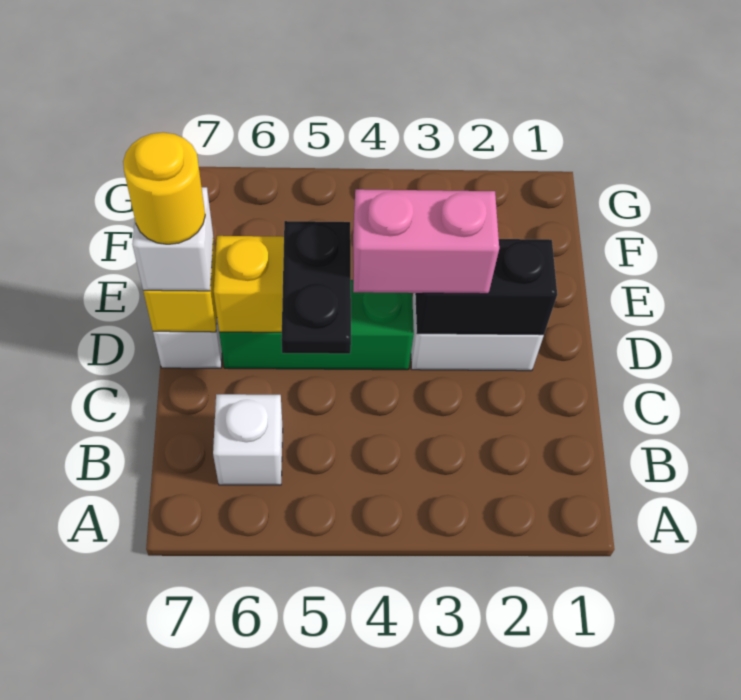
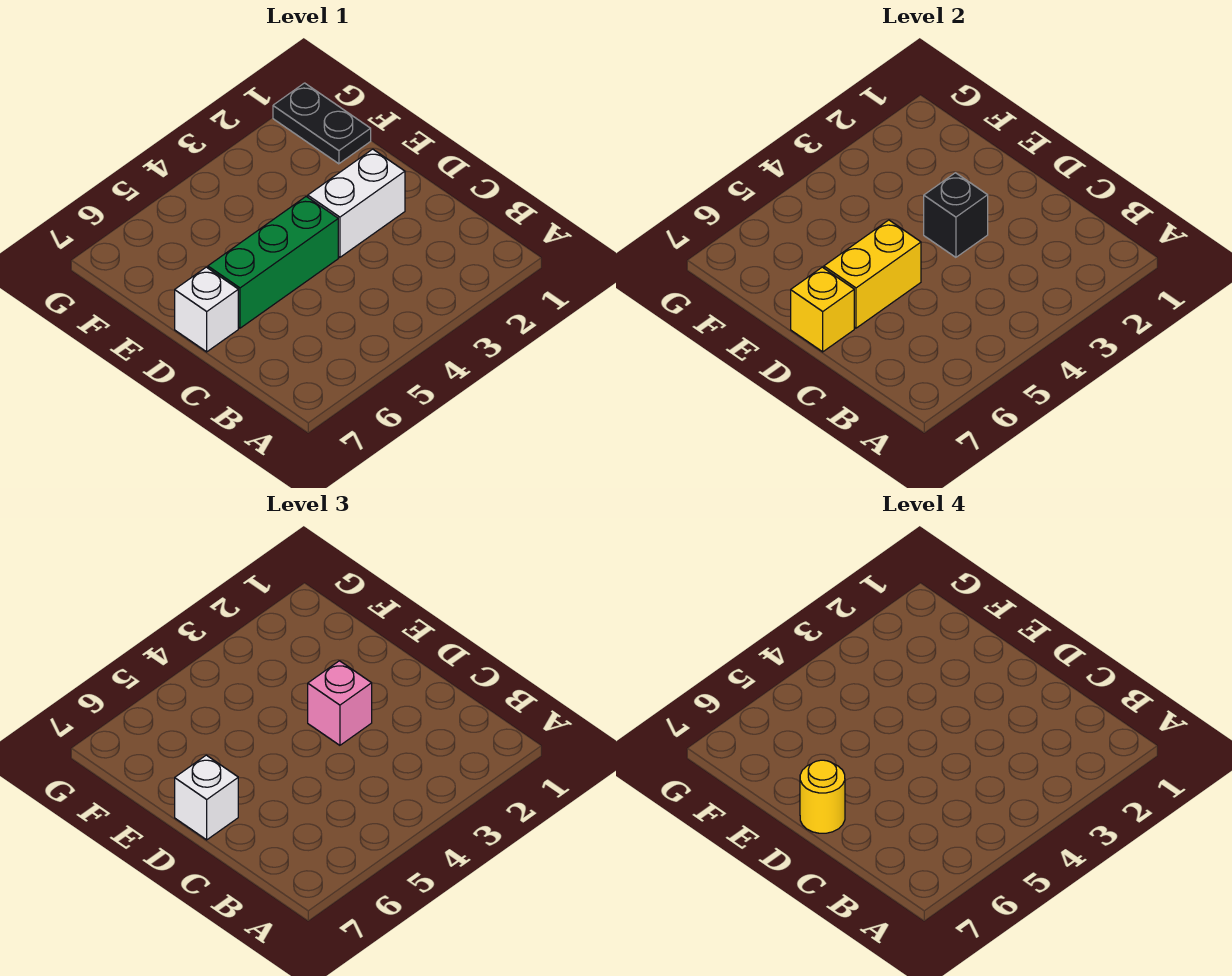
white 1x1 brick [213,394,283,485] -> none
black 1x2 plate [281,221,351,354] -> black 1x2 plate moved to [273,83,371,164]
black 1x2 brick [415,239,557,335] -> black 1x1 brick [924,173,988,257]
pink 1x2 brick [353,189,499,294] -> pink 1x1 brick [308,661,372,745]

